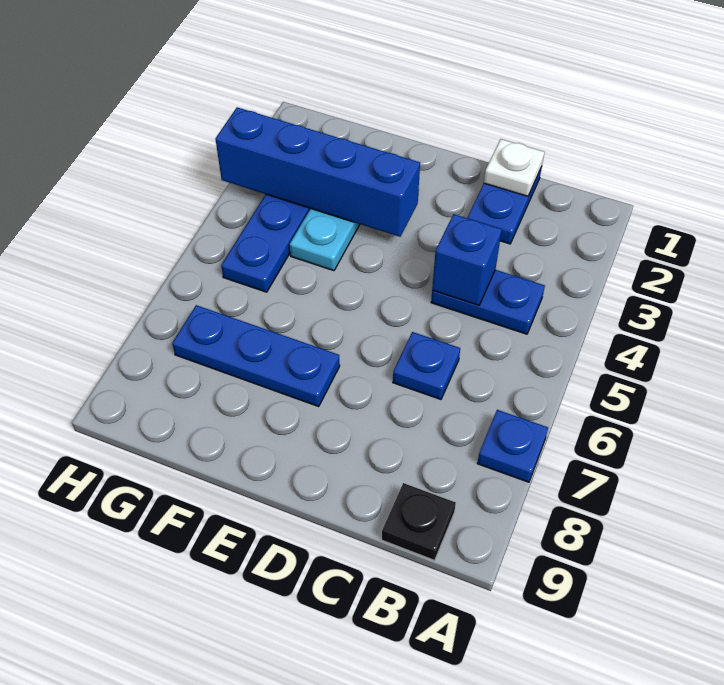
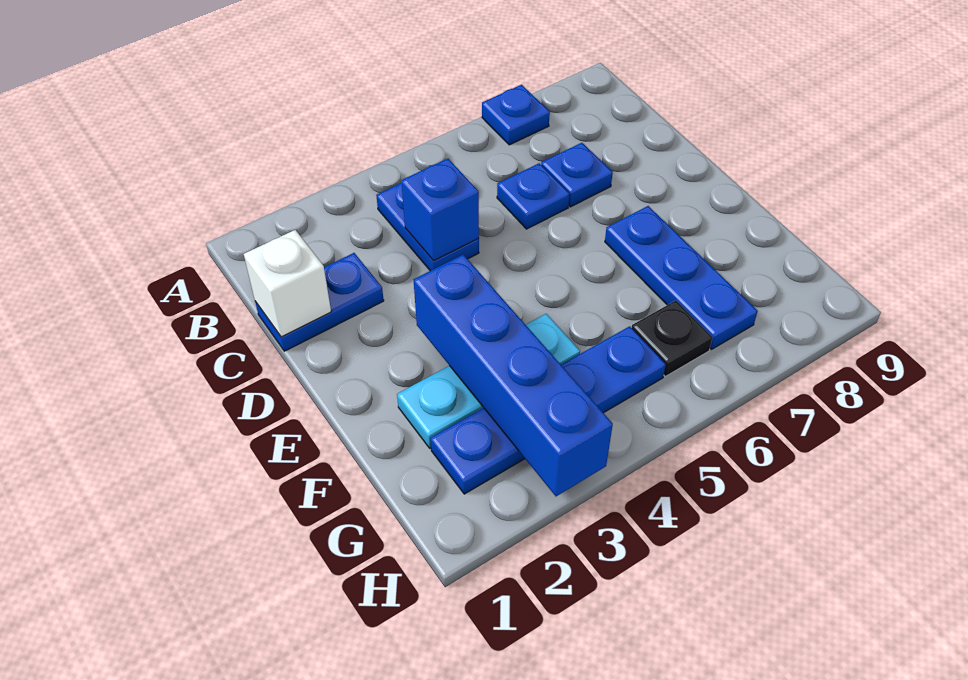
black 1x1 plate [382,483,456,560] -> black 1x1 plate moved to [632,301,712,376]
white 1x1 plate [484,139,544,196] -> white 1x1 brick [244,230,331,337]
none -> blue 1x1 plate [541,143,613,207]

